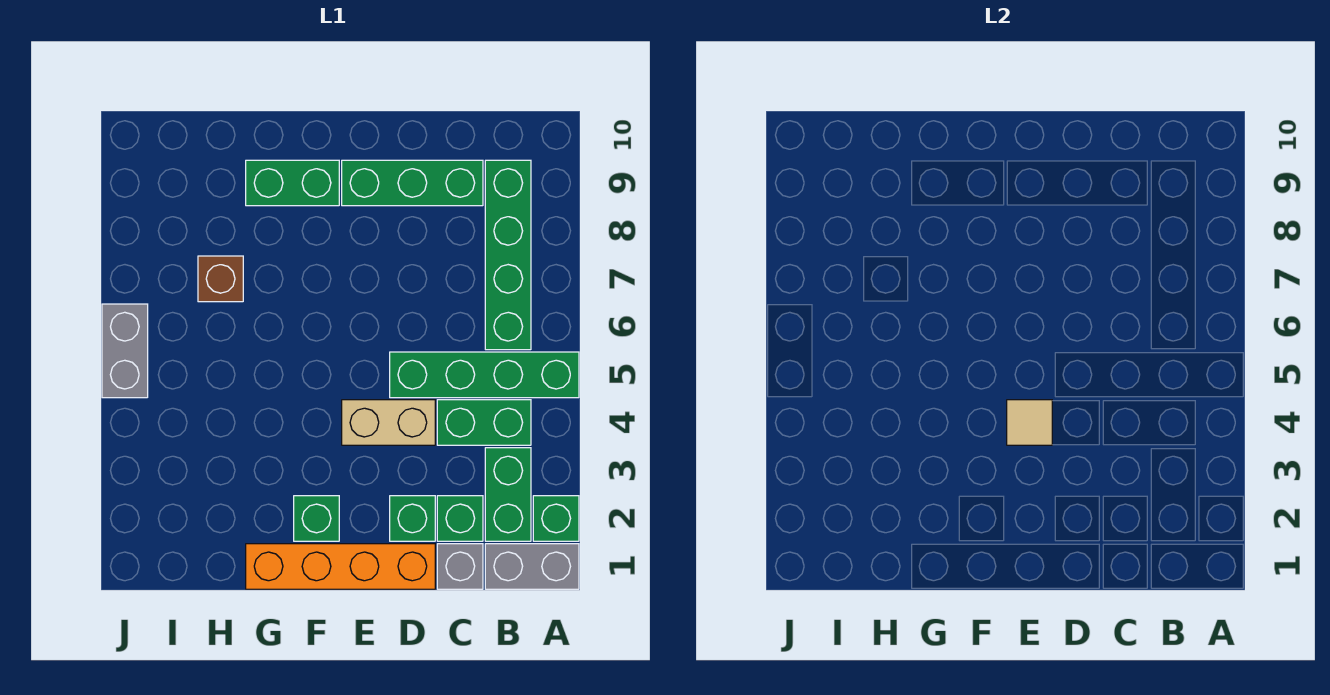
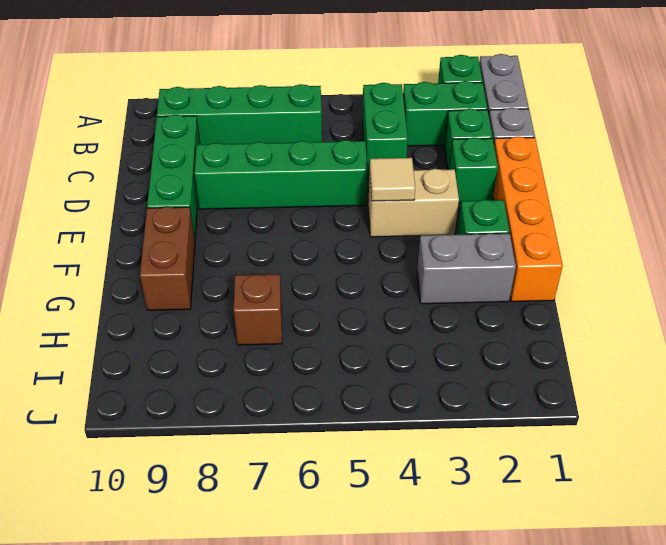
green 1x4 brick [390,352,579,398] -> green 1x4 brick turned to [194,140,367,209]
tan 1x2 brick [342,400,435,445] -> tan 1x2 brick turned to [368,169,459,237]
green 1x2 brick [246,160,339,206] -> brown 1x2 brick [140,207,195,310]
grey 1x2 brick [102,304,148,398] -> grey 1x2 brick moved to [417,233,516,304]

